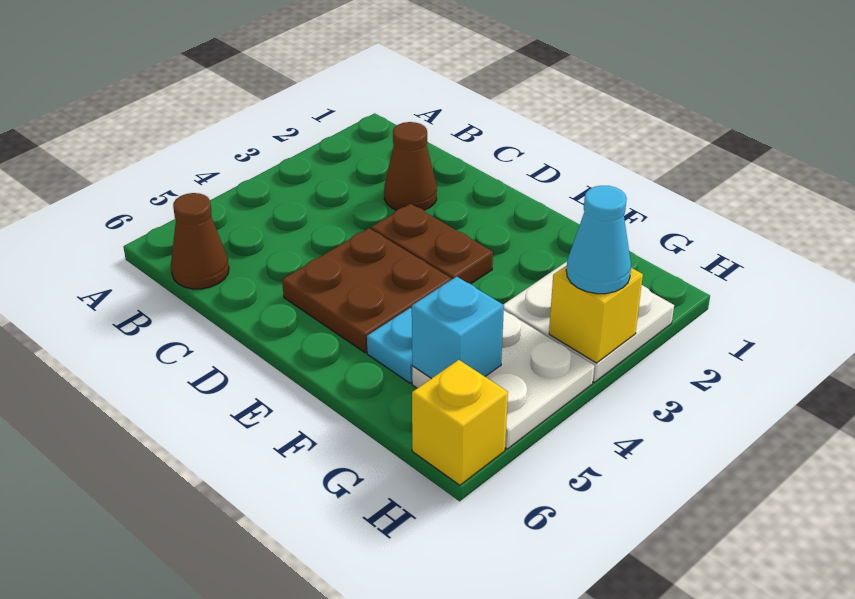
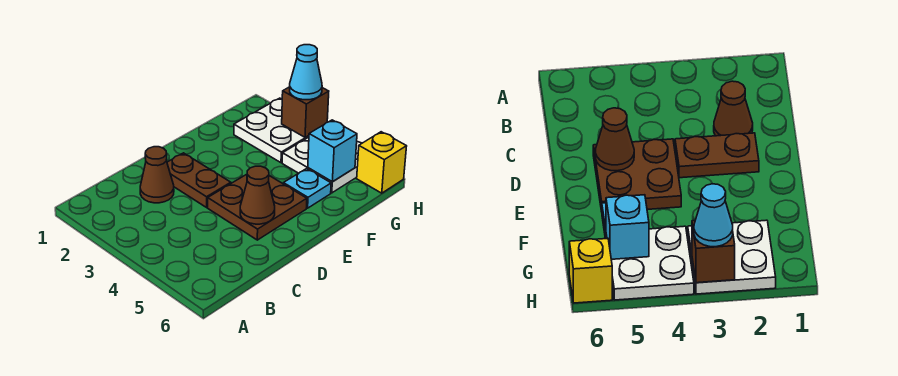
brown 1x1 cone [171,193,229,289] -> brown 1x1 cone moved to [240,166,275,224]
brown 1x2 plate [371,204,493,284] -> brown 1x2 plate turned to [167,153,231,207]
yellow 1x1 brick [549,265,643,363] -> brown 1x1 brick [282,87,329,138]

